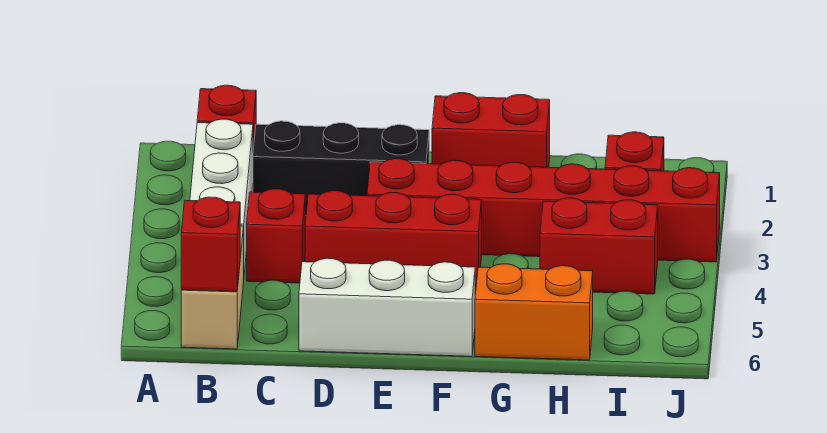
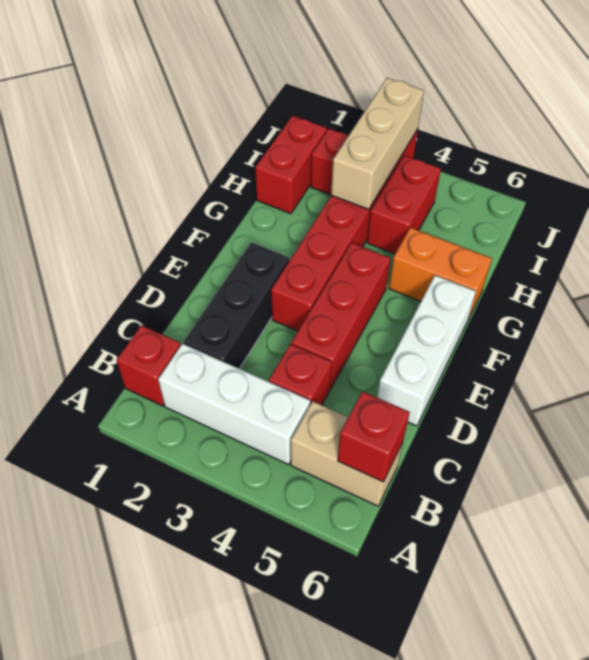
red 1x2 brick [432,93,550,167] -> red 1x2 brick moved to [255,116,327,214]
orange 1x2 brick [475,264,593,360] -> orange 1x2 brick turned to [389,228,492,319]
none -> tan 1x3 brick [331,78,424,209]

